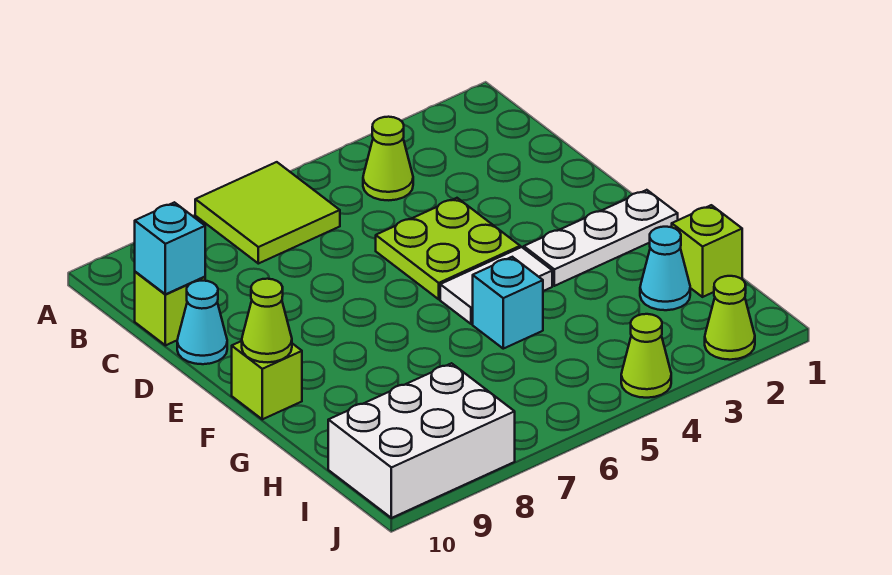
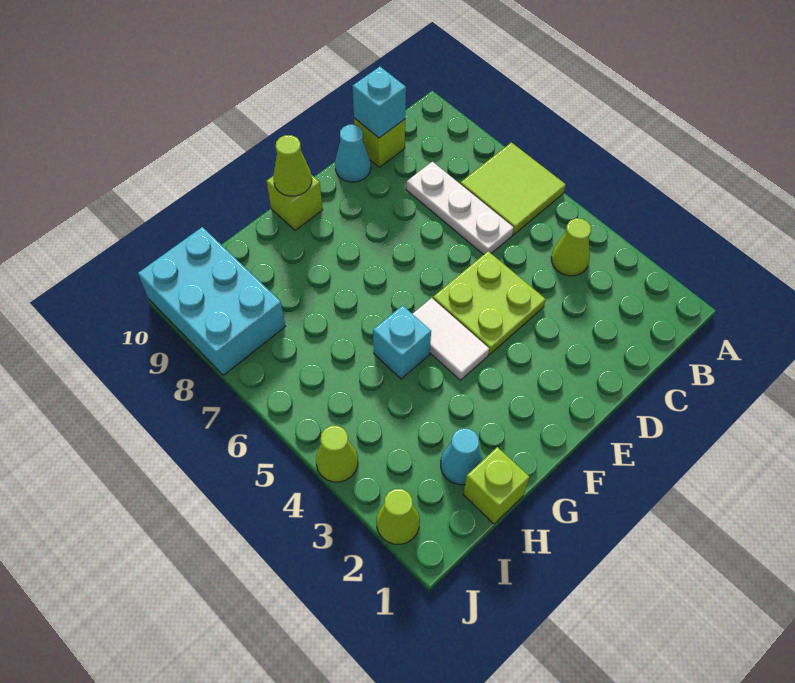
white 1x3 plate [524,190,678,286] -> white 1x3 plate moved to [406,162,514,255]
white 2x3 brick [328,363,515,518] -> cyan 2x3 brick [138,227,285,375]

